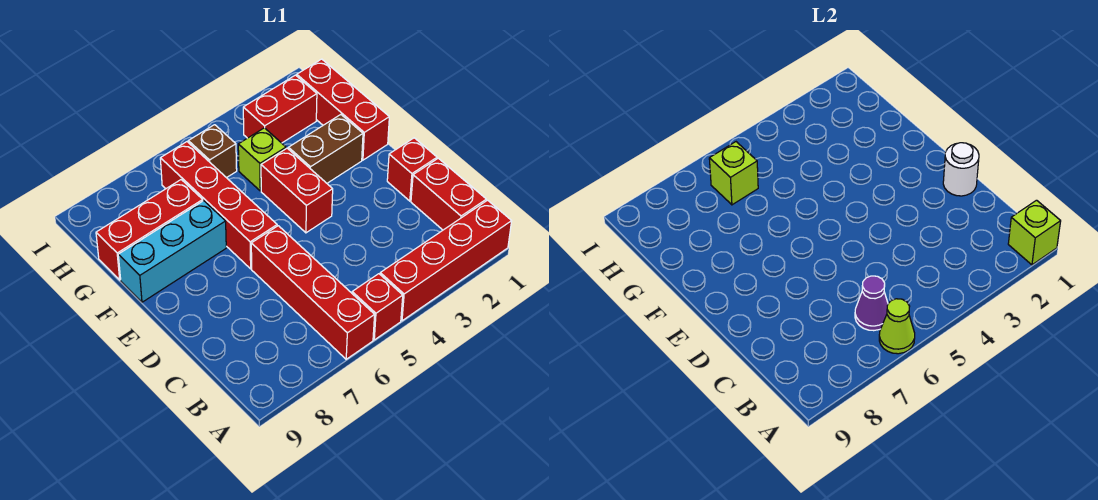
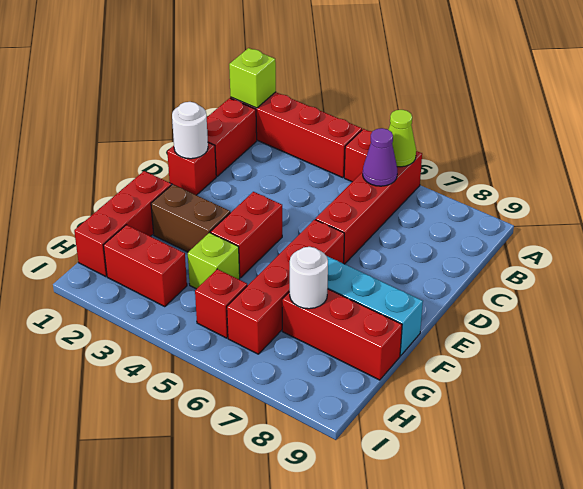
none -> white 1x1 round brick [290,247,328,309]
brown 1x1 brick [188,125,237,178] -> red 1x1 brick [195,269,247,338]
lime 1x1 brick [709,142,758,205] -> none

